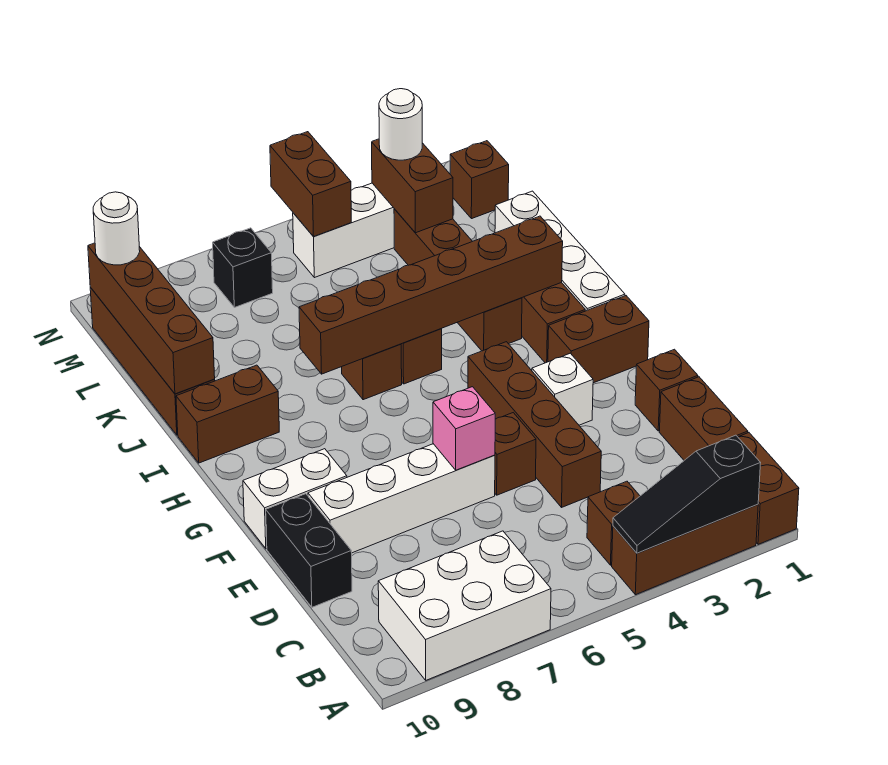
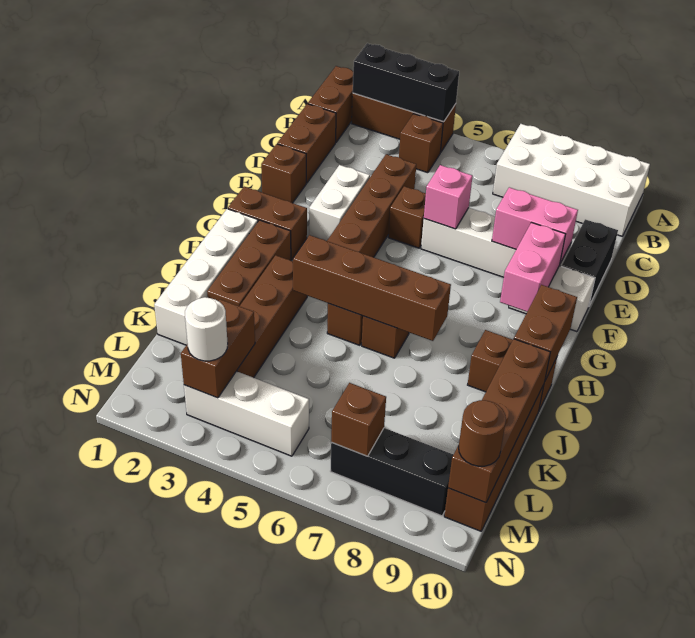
black 1x3 slope [613,435,760,553] -> black 1x3 brick [353,43,459,122]
white 2x3 brick [378,531,551,680] -> white 2x4 brick [493,124,650,236]
none -> pink 1x2 brick [492,187,578,263]
white 1x1 brick [532,353,593,425] -> white 1x2 brick [309,165,370,241]
none -> pink 1x2 brick [500,223,565,312]
brown 1x6 brick [299,216,563,374] -> brown 1x4 brick [293,235,451,341]
brown 1x1 brick [450,141,509,219] -> brown 1x1 brick moved to [331,383,386,456]
brown 1x2 brick [270,132,351,237] -> brown 1x2 brick moved to [514,285,577,380]
black 1x1 brick [213,228,273,308] -> black 1x3 brick [330,428,453,516]
white 1x1 round brick [93,192,140,265] -> brown 1x1 round brick [459,400,506,466]

